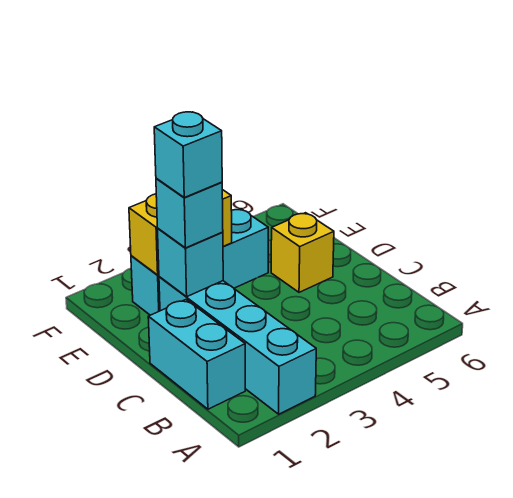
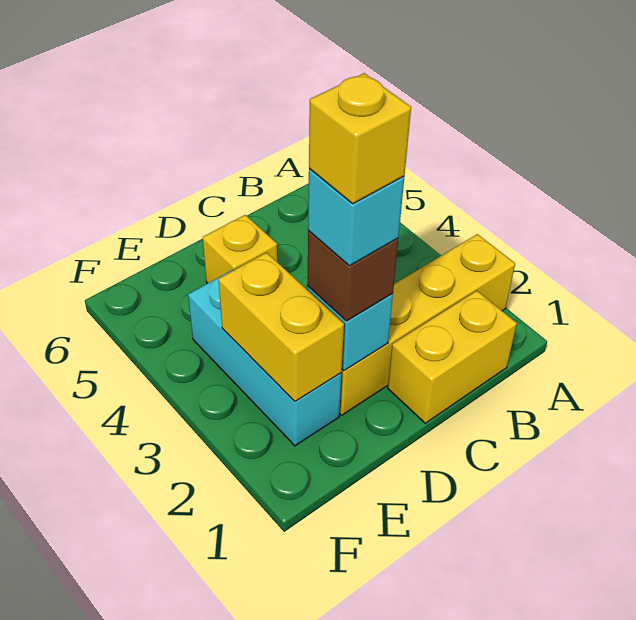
cyan 1x4 brick [159,277,316,414] -> yellow 1x4 brick [339,234,515,415]
cyan 1x2 brick [148,300,245,409] -> yellow 1x2 brick [388,291,517,423]
cyan 1x1 brick [156,178,223,248] -> brown 1x1 brick [307,231,398,321]
none -> yellow 1x1 brick [309,73,411,204]

